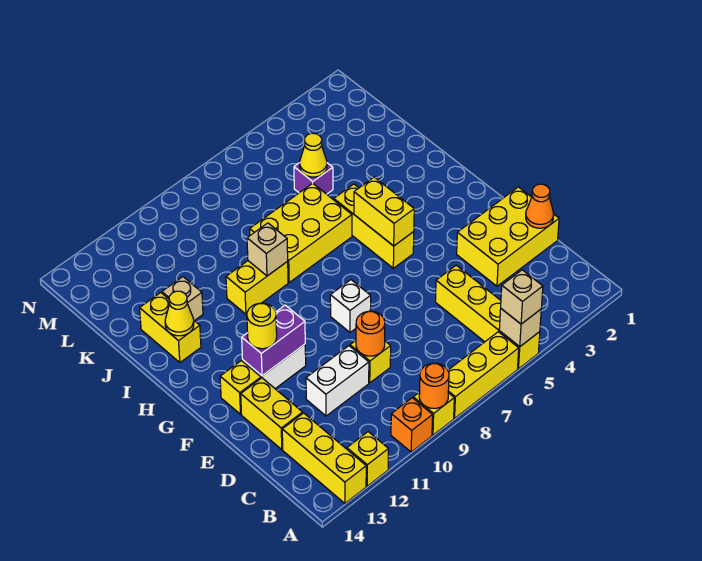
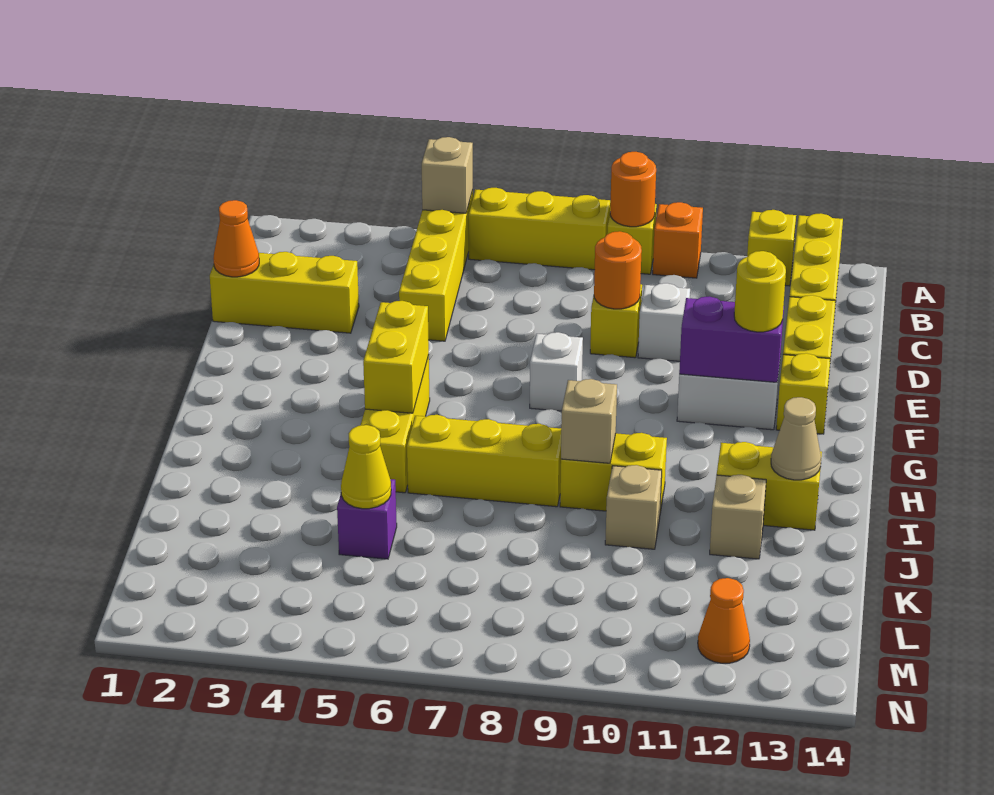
tan 1x1 brick [501,270,543,324] -> tan 1x1 brick moved to [605,465,662,549]
yellow 2x3 brick [457,187,559,286] -> yellow 1x3 brick [210,252,359,333]
white 1x2 brick [306,346,369,416] -> white 1x1 brick [638,283,690,361]
yellow 2x3 brick [250,183,352,282] -> yellow 1x3 brick [407,415,561,507]
yellow 1x2 brick [140,293,201,362] -> yellow 1x2 brick turned to [717,442,822,530]
yellow 1x1 cone [165,291,194,336] -> tan 1x1 cone [771,397,821,480]
none -> orange 1x1 cone [698,578,750,663]

